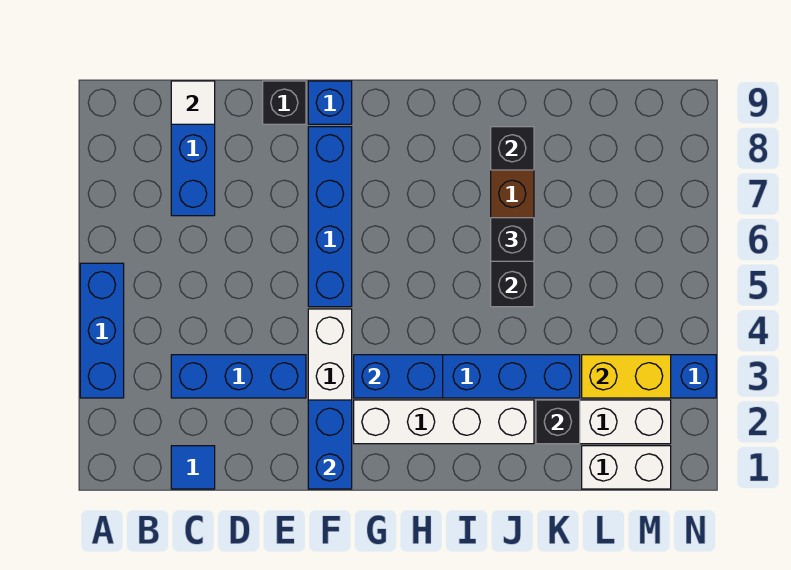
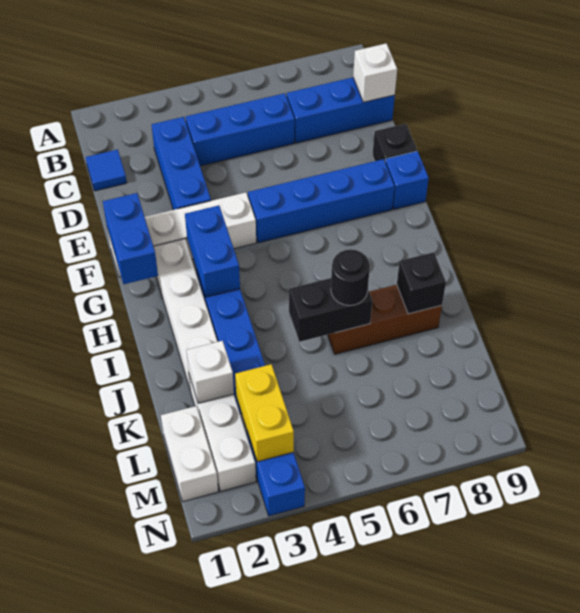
blue 1x3 brick [80,263,124,398] -> blue 1x3 brick moved to [186,93,295,166]
white 1x1 tile [171,81,215,124] -> white 1x1 brick [353,43,397,102]
blue 1x2 brick [308,400,352,489] -> blue 1x2 brick turned to [103,193,158,284]
black 1x1 brick [491,218,534,261] -> black 1x1 round brick [331,249,370,306]
black 1x1 brick [536,400,580,444] -> white 1x1 brick [186,341,234,403]

